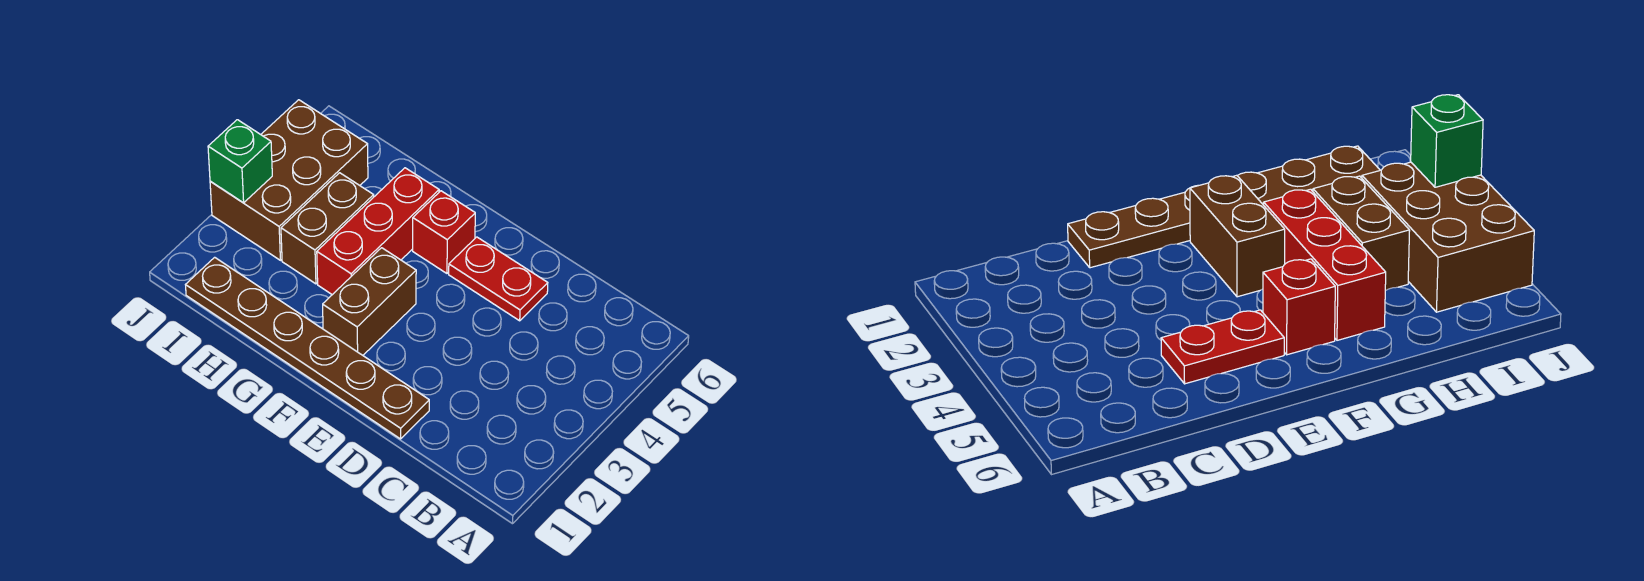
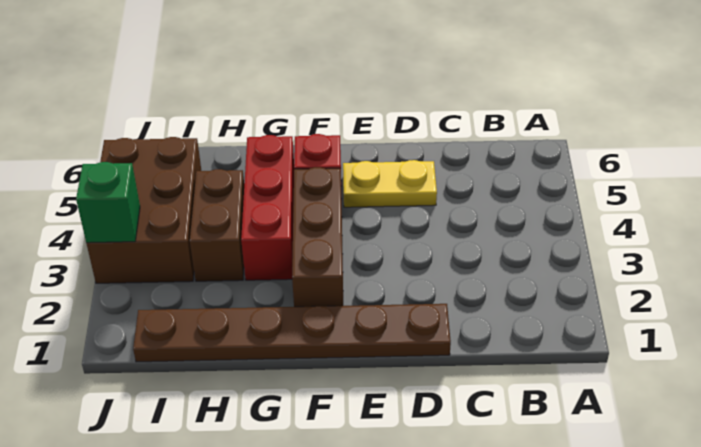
red 1x2 plate [449,237,548,321] -> yellow 1x2 plate [343,160,437,207]
brown 1x2 brick [323,248,416,355] -> brown 1x3 brick [292,167,343,307]

